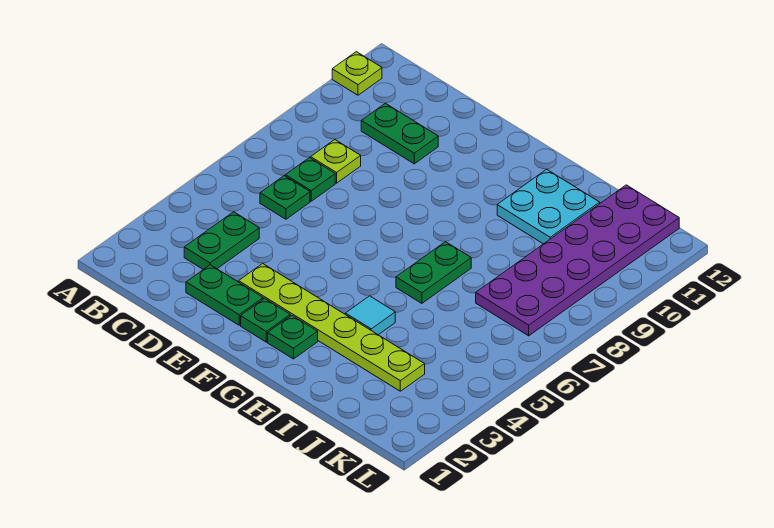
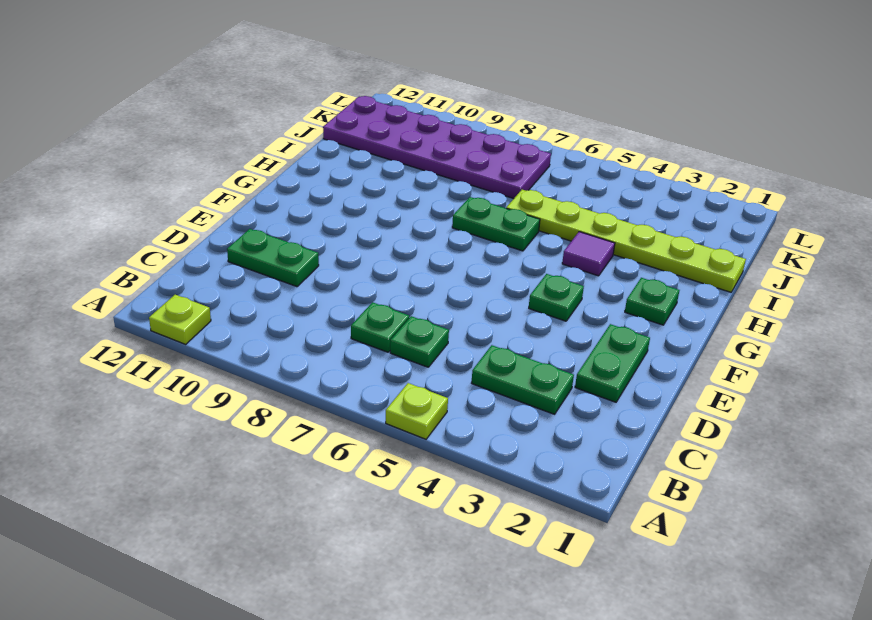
lime 1x1 plate [311,140,361,183] -> lime 1x1 plate moved to [386,383,448,439]
green 1x2 plate [361,103,438,164] -> green 1x2 plate turned to [227,229,319,287]
lime 1x6 plate [239,264,425,391] -> lime 1x6 plate turned to [506,190,746,292]
green 1x1 plate [241,298,290,342] -> green 1x1 plate moved to [529,274,584,321]
cyan 1x1 tile [345,296,395,335] -> purple 1x1 tile [562,232,615,276]
cyan 2x2 plate [497,169,600,244] -> none

